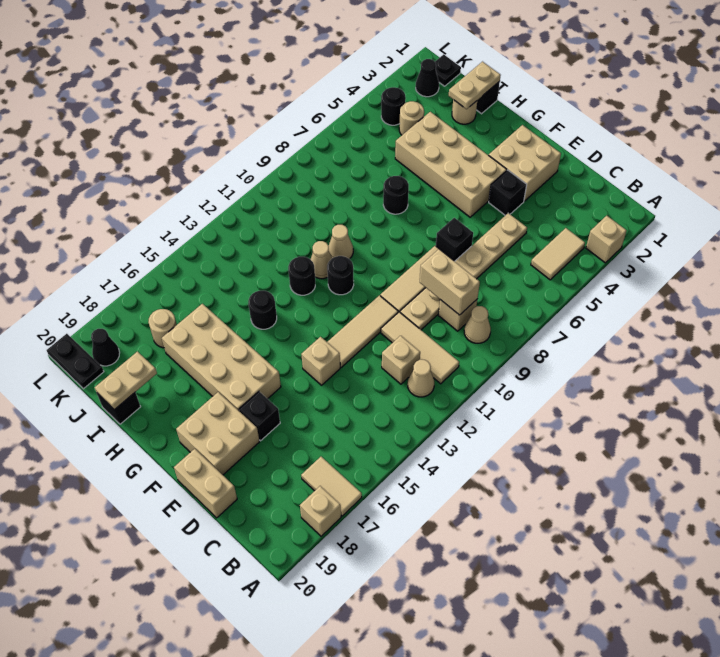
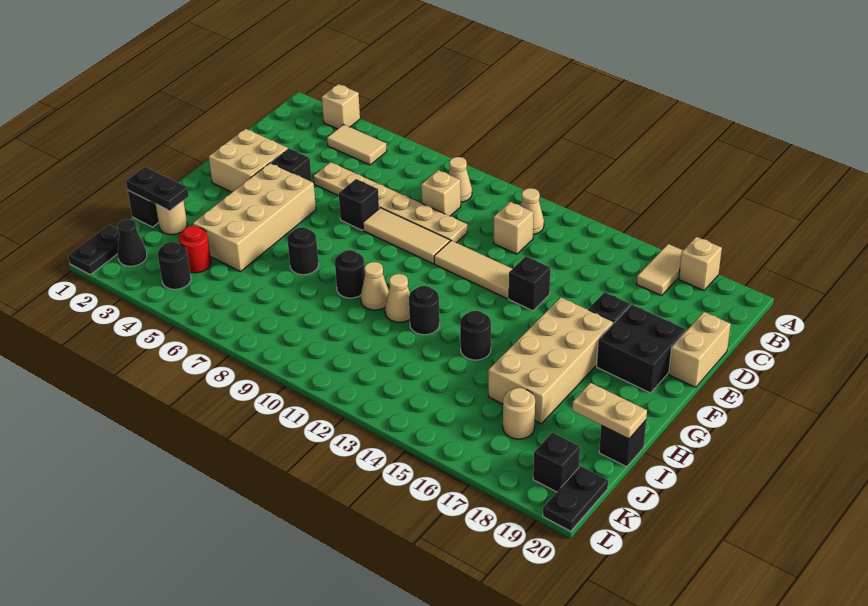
tan 1x3 tile [381,312,459,384] -> none
tan 1x2 brick [420,249,480,315] -> none
tan 1x1 brick [301,337,340,385] -> black 1x1 brick [509,256,550,311]
tan 2x2 brick [176,392,260,475] -> black 2x2 brick [597,305,686,393]
black 1x1 round brick [327,256,354,295] -> black 1x1 round brick moved to [335,250,365,298]
tan 1x2 plate [449,62,501,109] -> black 1x2 plate [126,167,189,211]
tan 1x1 round brick [399,101,424,135] -> red 1x1 round brick [179,226,211,273]
black 1x1 plate [435,54,461,86] -> black 1x2 plate [68,225,119,274]
black 1x1 cone [91,329,120,366] -> black 1x1 brick [533,433,580,492]

